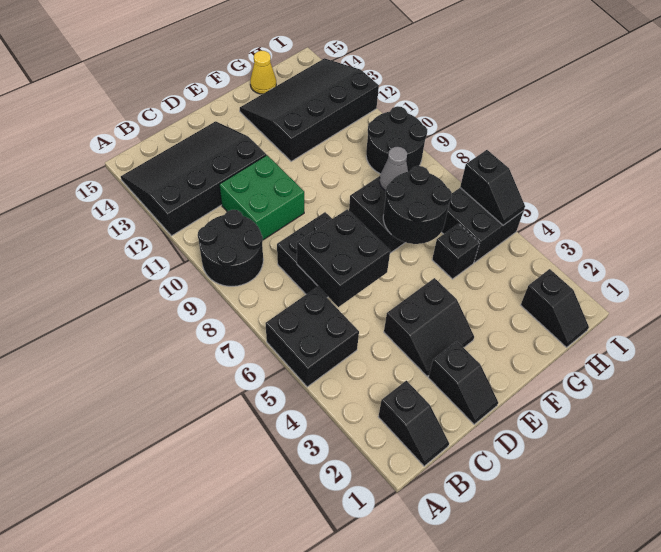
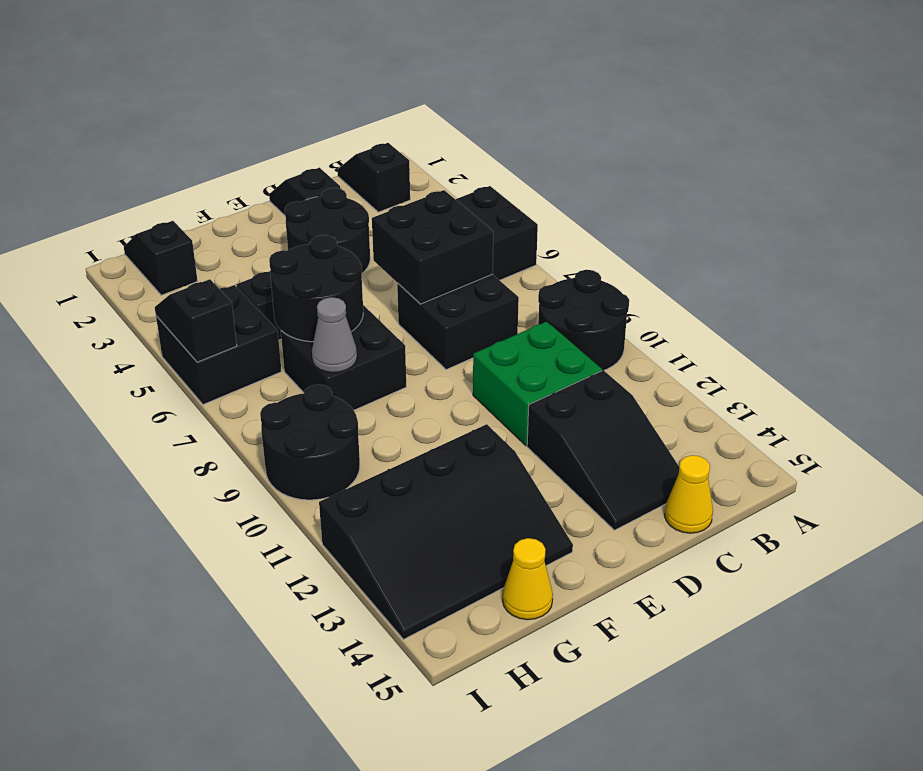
black 3x4 slope [121,121,266,236] -> black 2x3 slope [527,370,679,530]
none -> yellow 1x1 cone [665,455,713,533]
black 2x2 slope [384,278,474,376] -> black 2x2 round brick [285,188,370,273]

